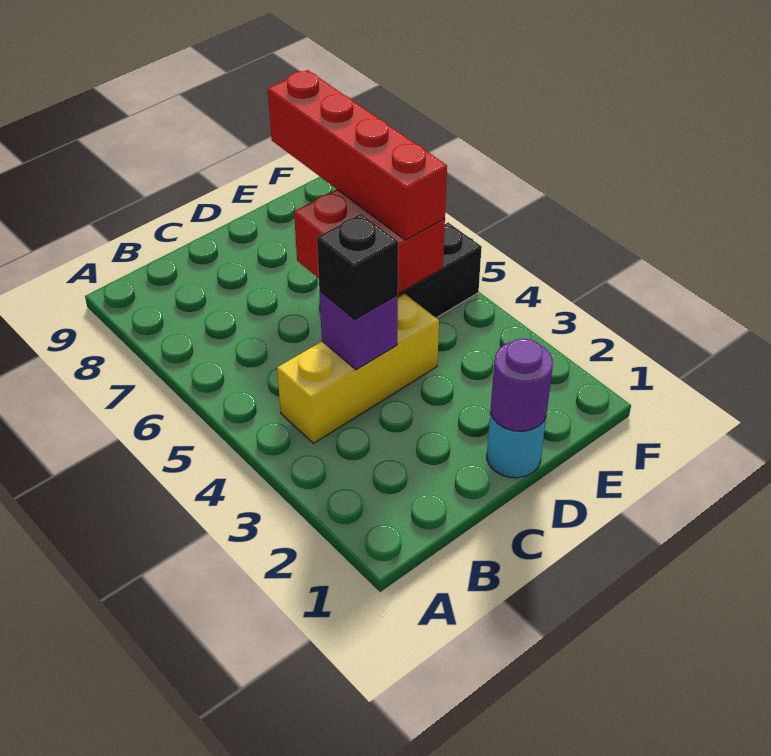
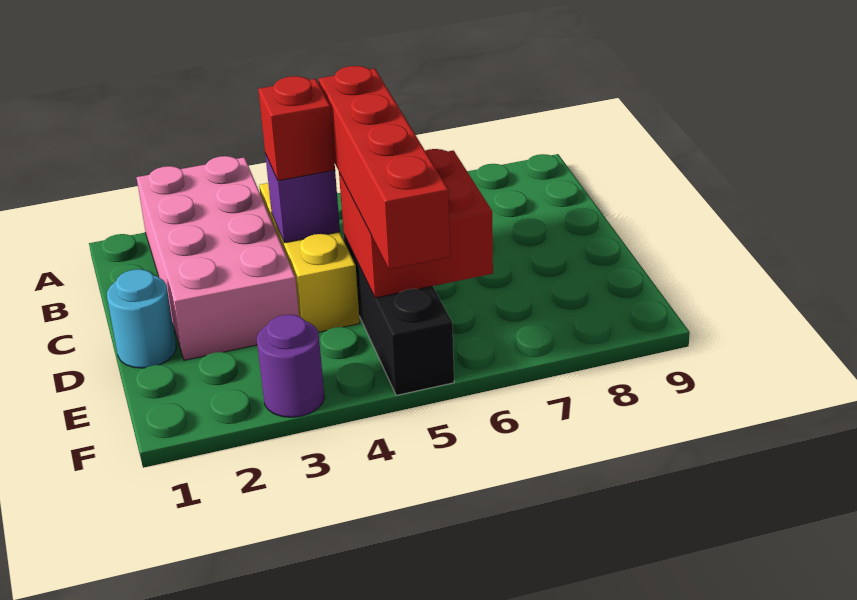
none -> pink 2x4 brick [137,156,299,360]
black 1x1 brick [317,214,398,320] -> red 1x1 brick [258,76,335,181]
purple 1x1 round brick [491,339,553,431] -> purple 1x1 round brick moved to [257,315,325,417]
red 1x4 brick [268,70,447,240] -> red 1x4 brick turned to [319,66,450,269]

